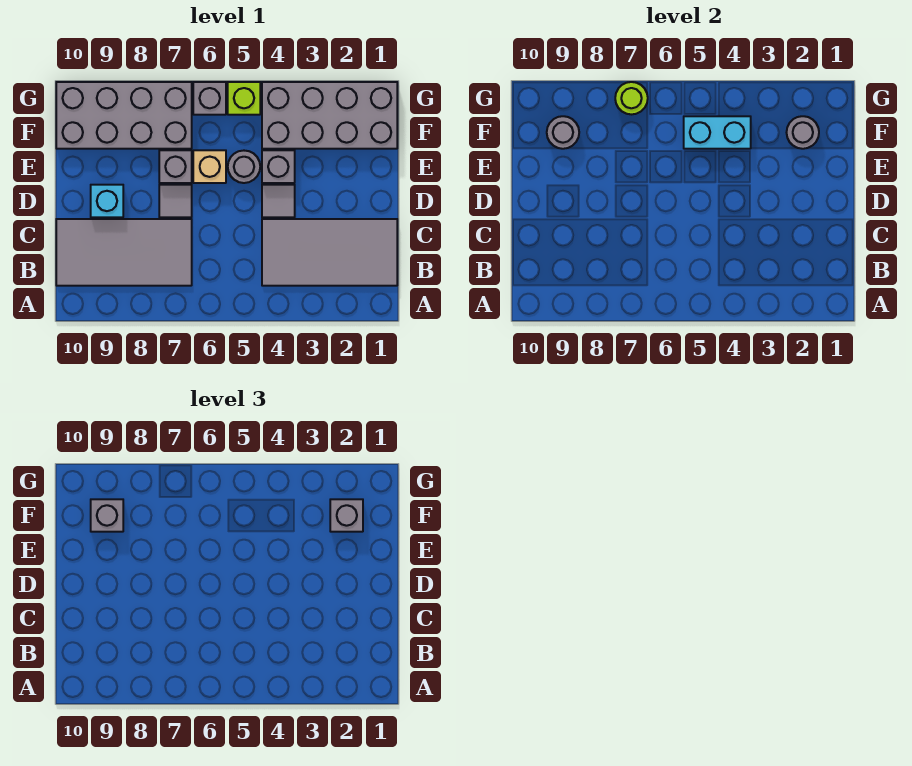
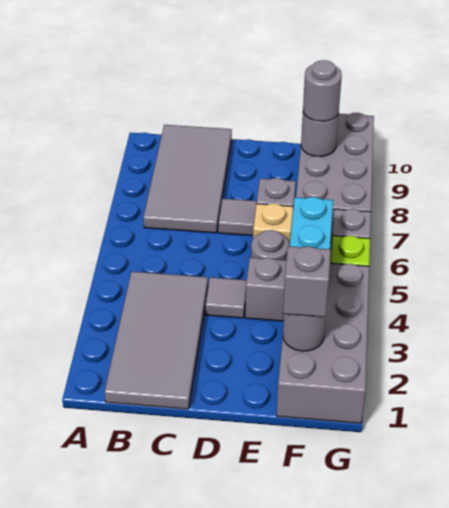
cyan 1x1 brick [91,185,123,217] -> none
grey 1x1 brick [91,499,123,532] -> grey 1x1 round brick [303,60,342,121]
lime 1x1 round brick [615,82,648,114] -> none

